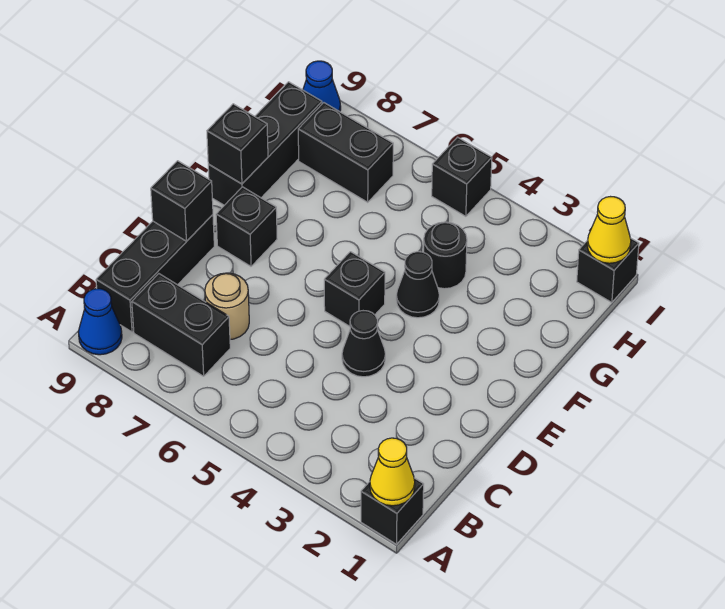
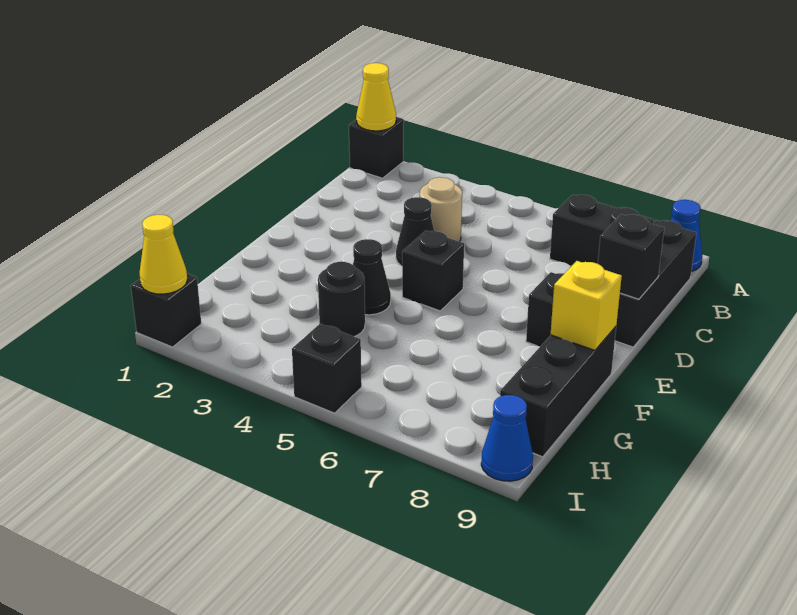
tan 1x1 round brick [205,273,249,339] -> tan 1x1 round brick moved to [420,177,462,242]
black 1x1 brick [207,104,268,184] -> yellow 1x1 brick [550,261,622,350]
black 1x2 brick [298,103,393,202] -> none

